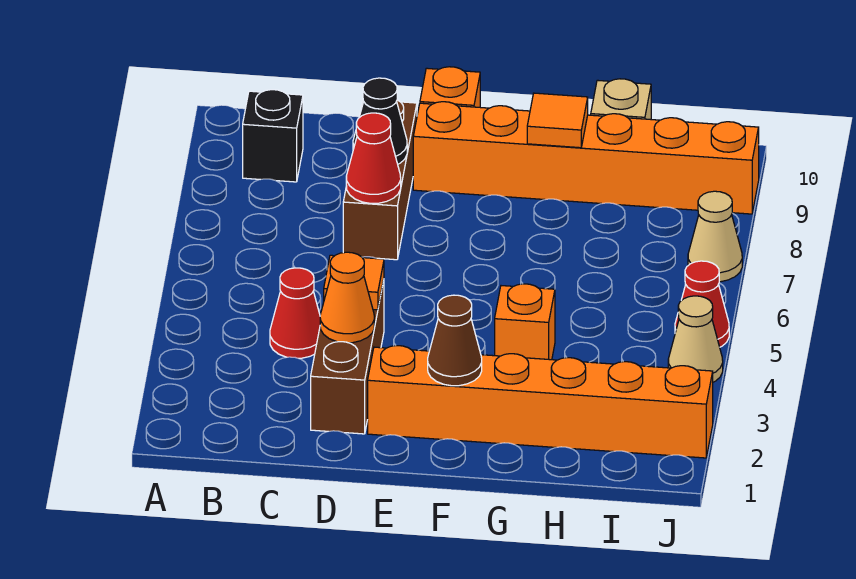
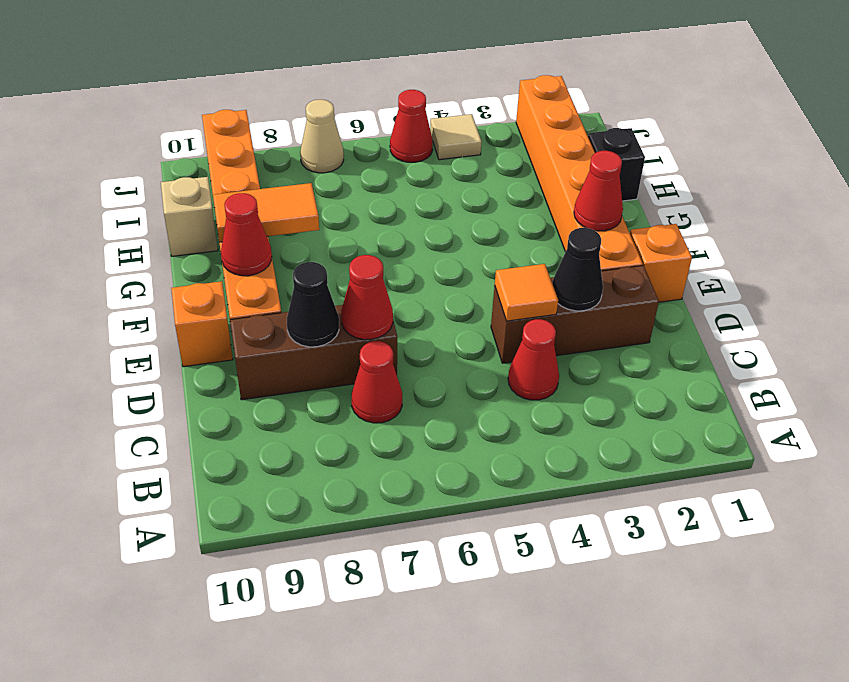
black 1x1 brick [243,90,303,182] -> black 1x1 brick moved to [588,128,645,201]
none -> red 1x1 cone [352,341,402,423]
orange 1x1 cone [320,252,374,343] -> black 1x1 cone [552,228,603,311]
brown 1x1 cone [428,295,482,386] -> red 1x1 cone [574,151,623,231]
none -> red 1x1 cone [221,193,272,276]
orange 1x1 brick [495,284,555,360] -> orange 1x1 brick moved to [630,224,692,302]
orange 1x1 tile [527,93,588,148] -> orange 1x2 tile [213,183,319,242]
tan 1x1 cone [668,296,723,382] -> tan 1x1 tile [430,114,482,160]

